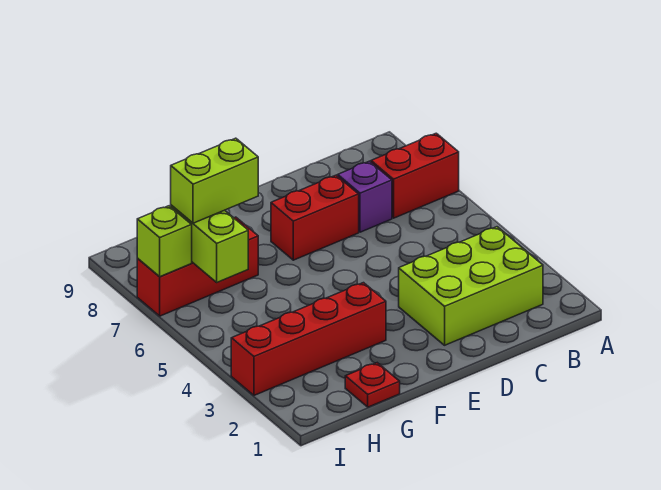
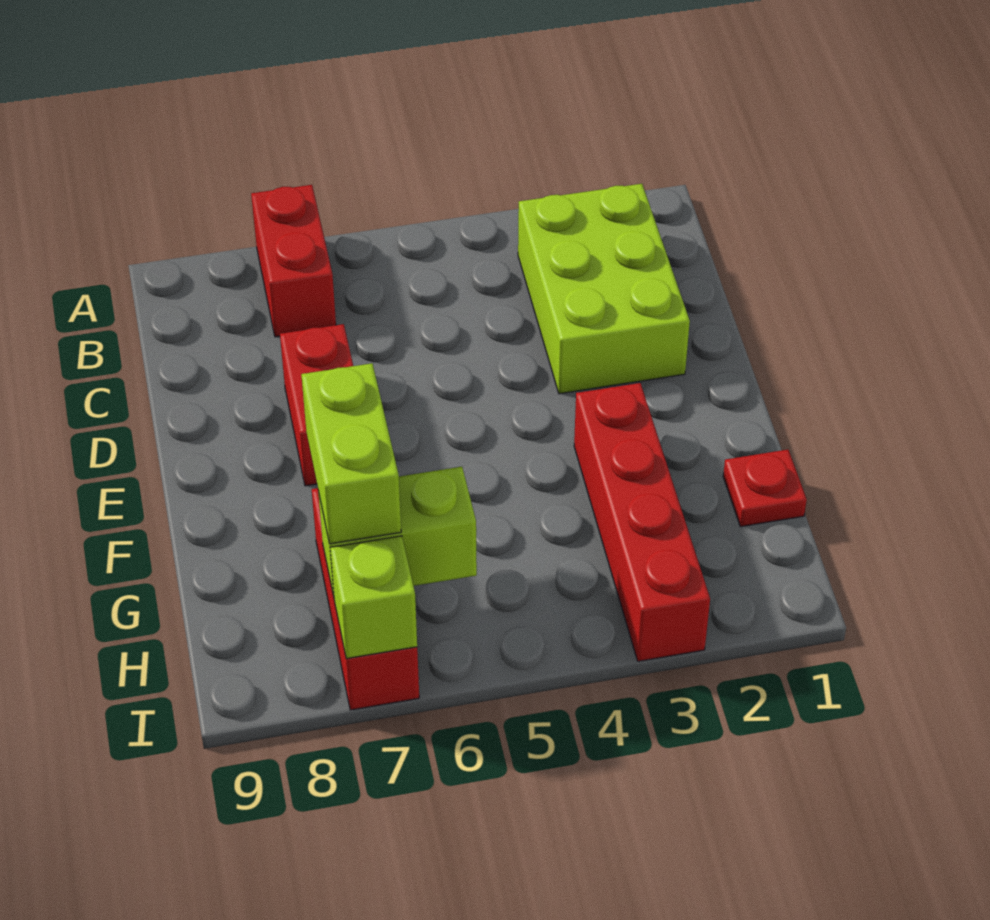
purple 1x1 brick [338,161,392,232] -> none

